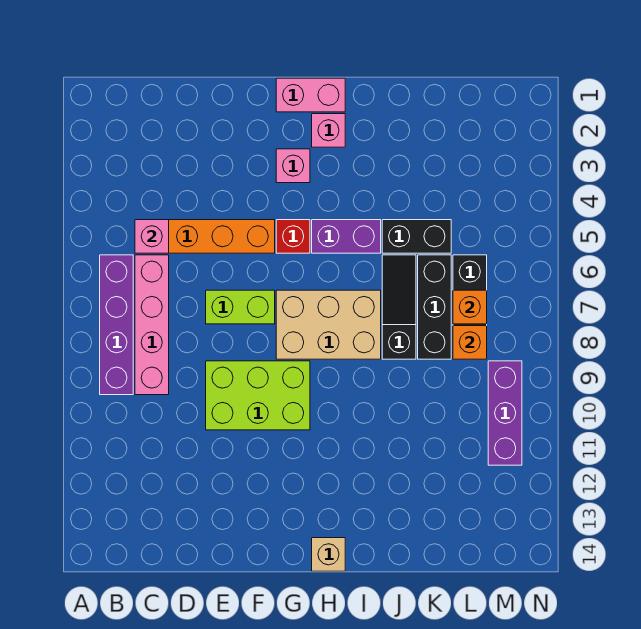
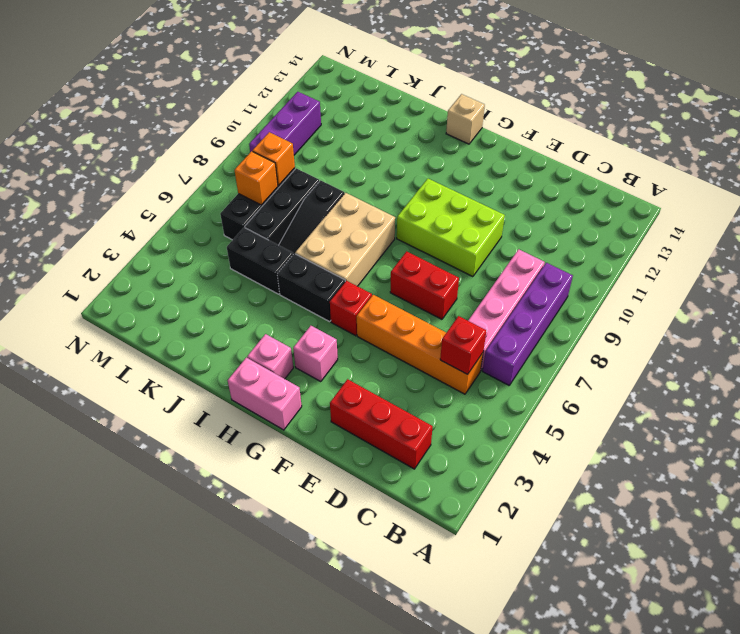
none -> red 1x3 brick [330,379,433,469]
pink 1x1 brick [135,220,169,253] -> red 1x1 brick [440,316,486,374]
lime 1x2 brick [206,290,275,324] -> red 1x2 brick [390,251,459,319]
tan 2x3 brick [276,290,381,359] -> tan 2x3 brick turned to [295,193,395,286]
purple 1x2 brick [312,220,381,253] -> black 1x2 brick [277,254,345,322]

